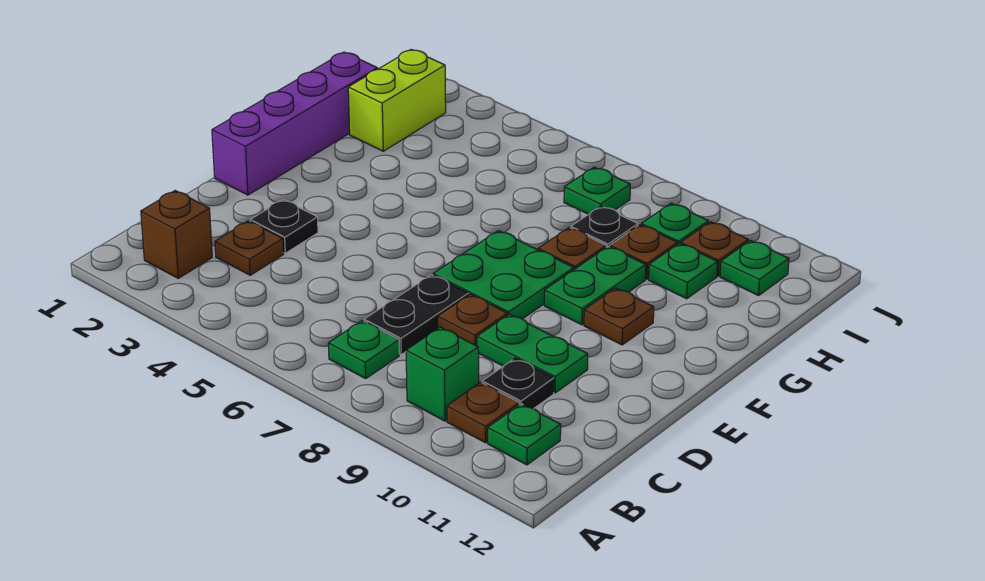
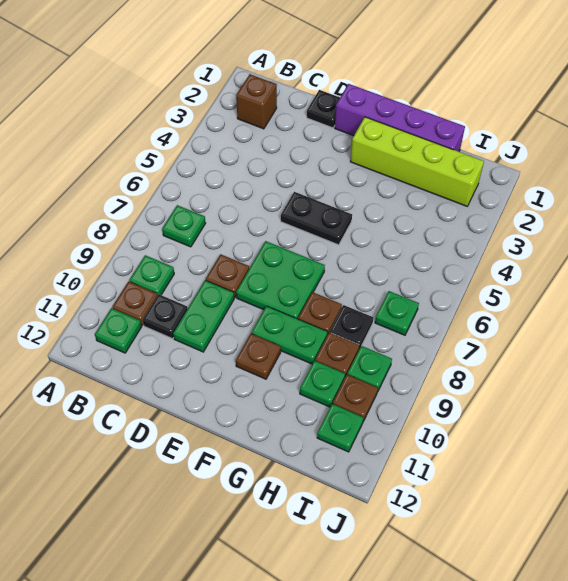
green 1x1 brick [406,327,479,421] -> green 1x1 plate [129,255,174,295]
brown 1x1 plate [215,221,284,275] -> none
black 1x2 plate [364,275,468,355] -> black 1x2 plate moved to [281,192,352,245]
black 1x1 plate [250,200,318,253] -> black 1x1 plate moved to [307,90,340,128]
lime 1x2 brick [348,50,446,151] -> lime 1x4 brick [350,117,484,206]

